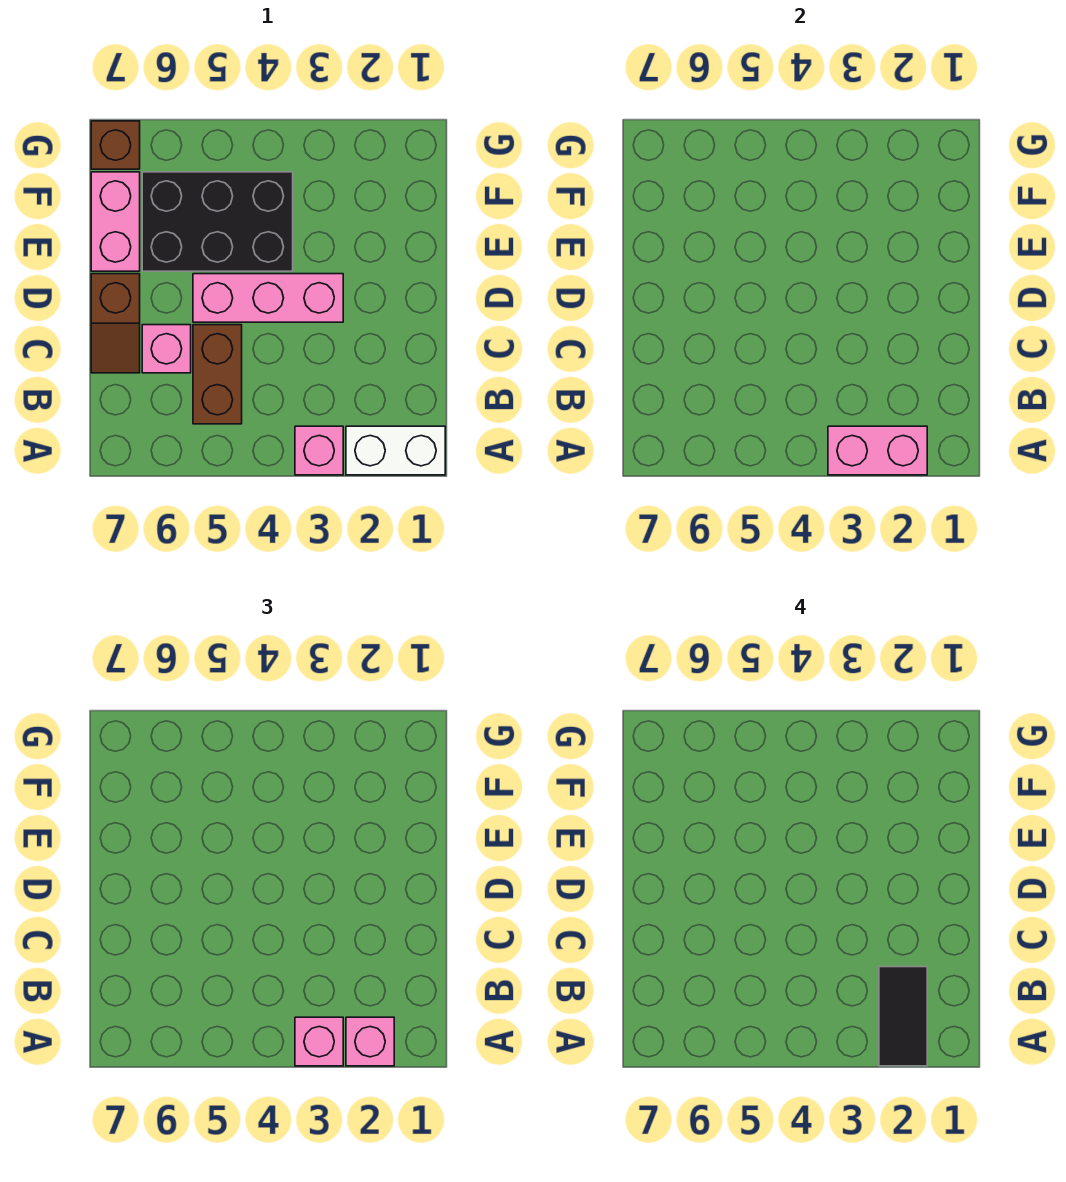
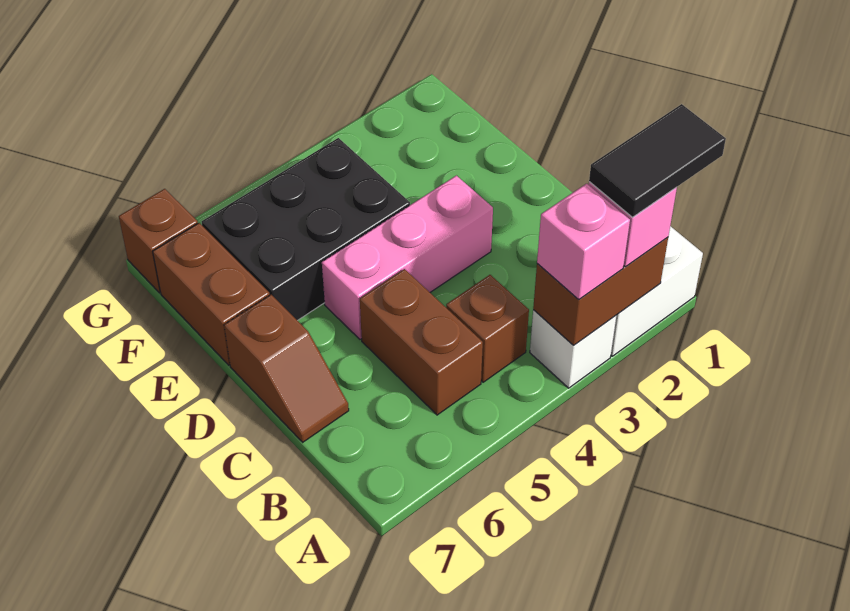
pink 1x2 brick [828,426,927,475] -> brown 1x2 brick [533,237,668,345]
black 1x2 tile [879,967,927,1066] -> black 1x2 tile turned to [589,104,726,217]
pink 1x1 brick [295,426,343,475] -> white 1x1 brick [530,310,616,388]
none -> brown 1x1 brick [446,275,529,382]
pink 1x1 brick [142,325,191,373] -> none
pink 1x2 brick [91,172,140,271] -> brown 1x2 brick [153,223,270,365]

